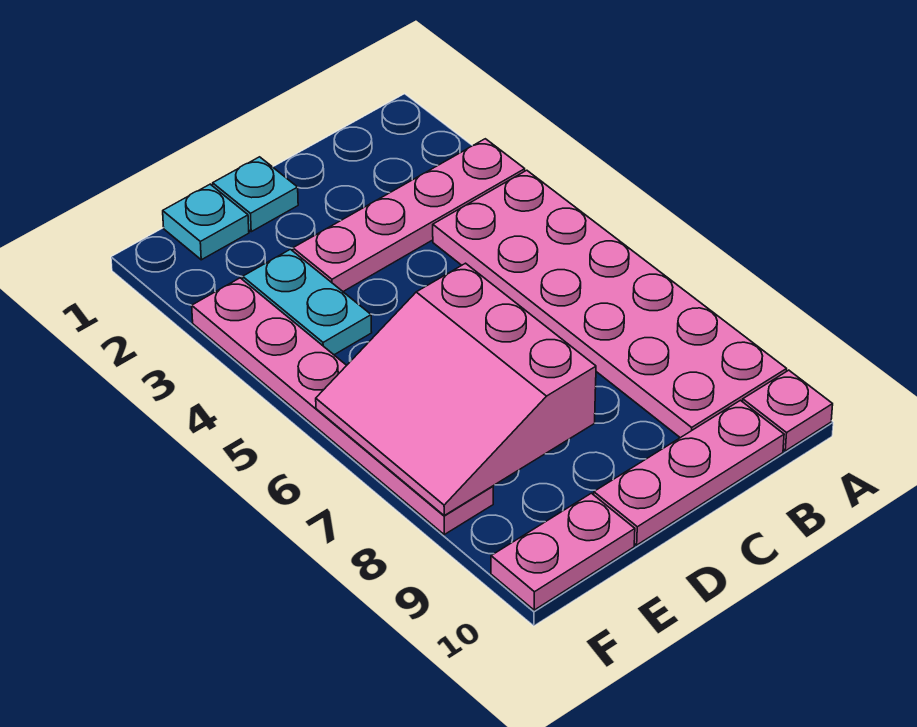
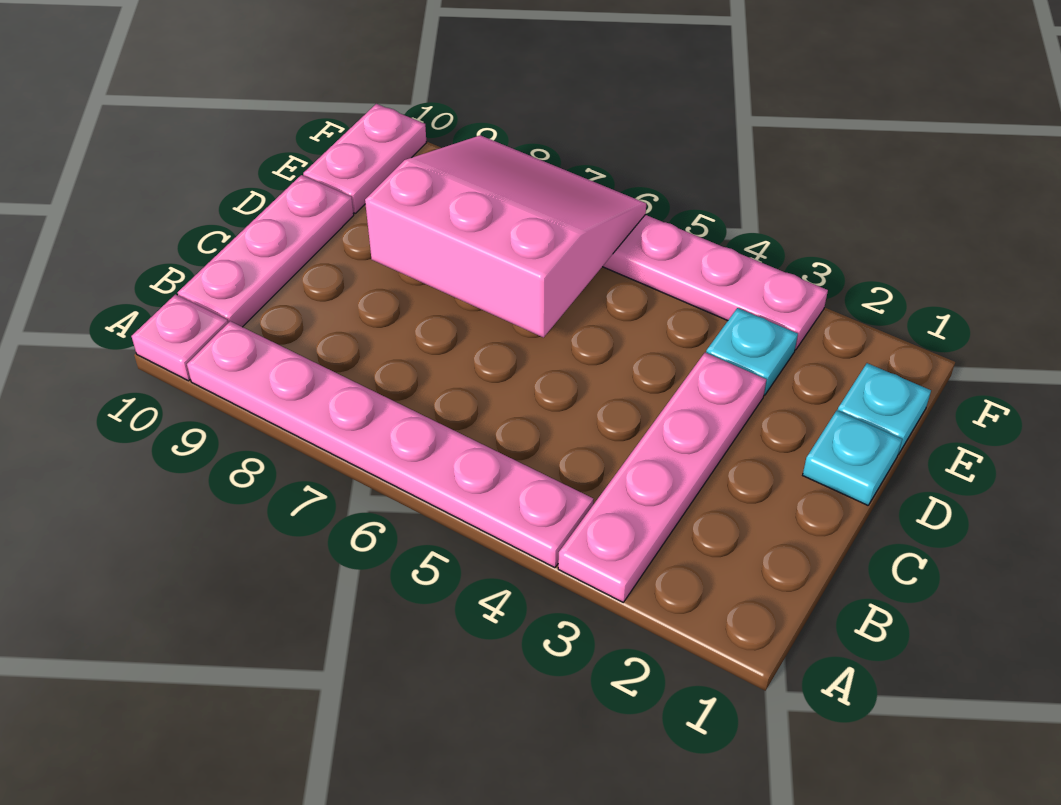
pink 2x6 plate [433,170,787,438] -> pink 1x6 plate [187,321,593,568]
cyan 1x2 plate [243,249,372,355] -> cyan 1x1 plate [706,308,798,395]

